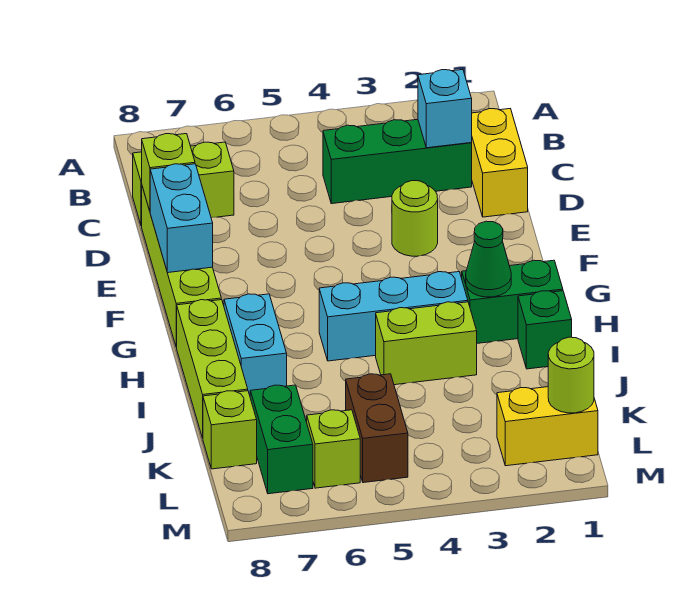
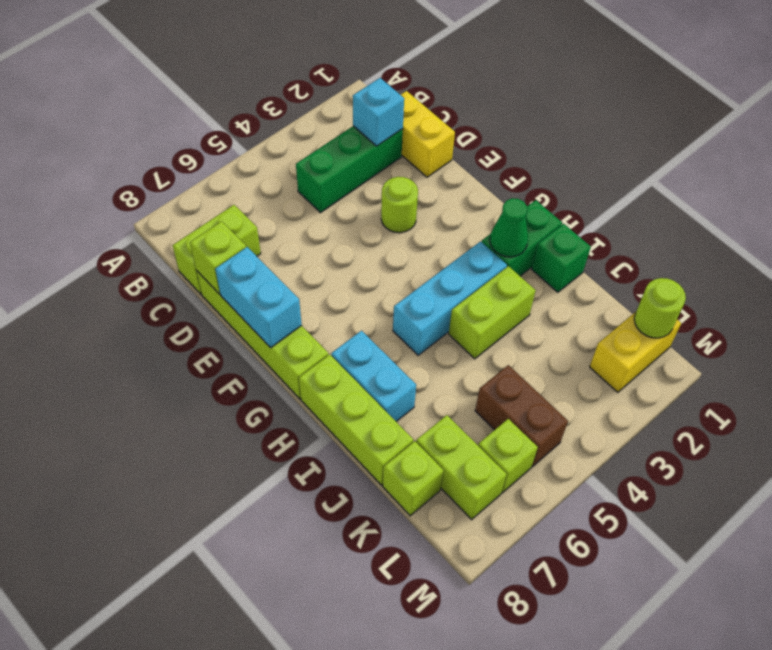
green 1x2 brick [250,385,313,494] -> lime 1x2 brick [416,415,507,519]

